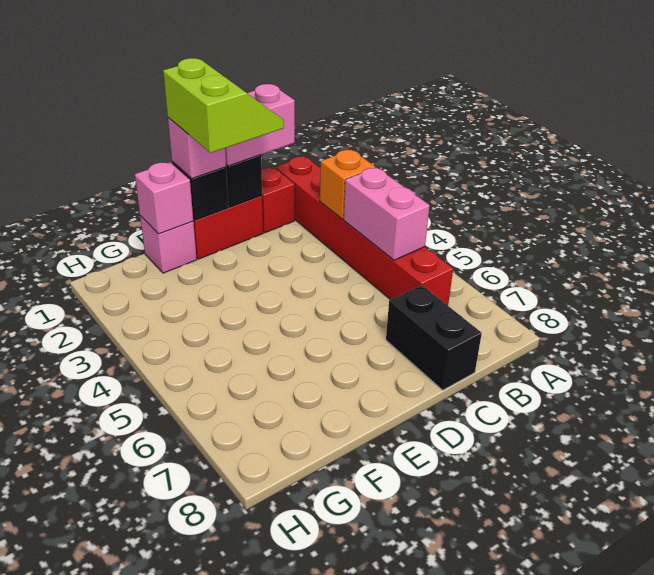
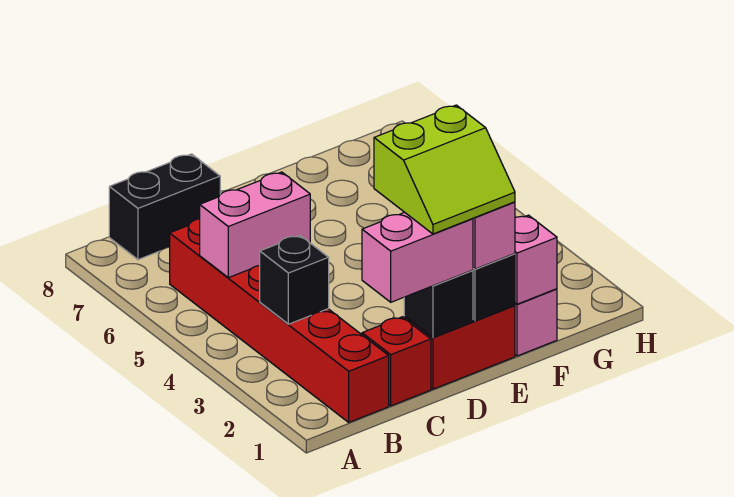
orange 1x1 brick [320,150,375,219] -> black 1x1 brick [260,235,329,324]
pink 1x2 brick [344,168,430,260] -> pink 1x2 brick turned to [200,172,310,278]
black 1x2 brick [386,285,482,390] -> black 1x2 brick turned to [109,154,220,260]
lime 2x2 slope [163,58,284,153] -> lime 2x2 slope turned to [374,105,515,234]

